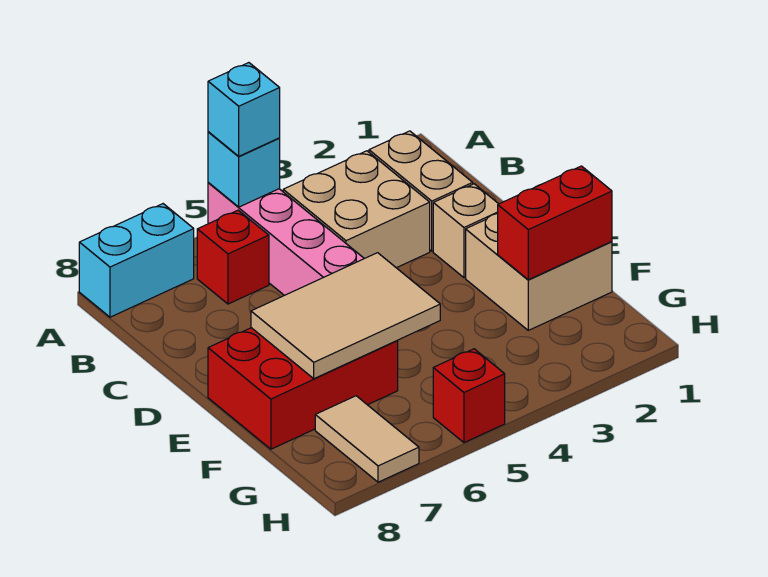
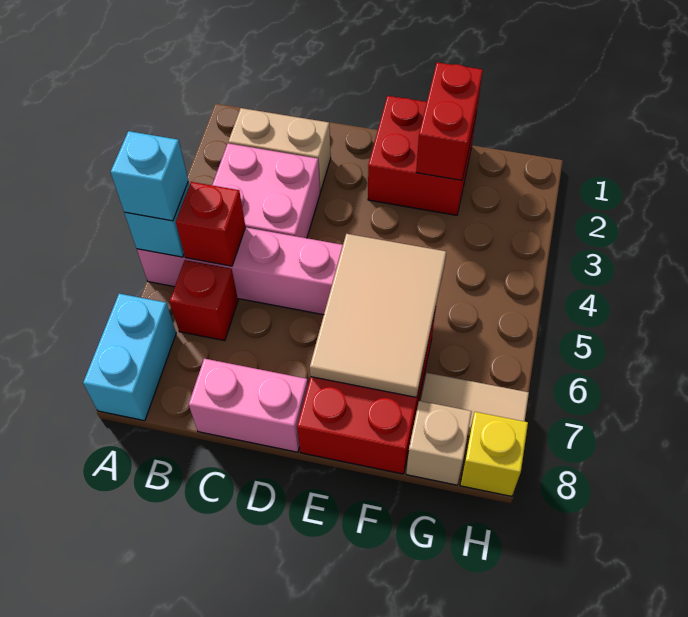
tan 2x2 brick [283,151,430,268] -> pink 2x2 brick [212,143,320,238]
none -> pink 1x2 brick [189,359,308,452]
tan 1x1 brick [433,184,498,278] -> tan 1x1 brick moved to [406,401,472,485]
tan 2x2 brick [466,214,612,330] -> red 2x2 brick [368,96,476,215]
red 1x1 brick [433,349,505,443] -> red 1x1 brick moved to [176,182,245,266]
none -> yellow 1x1 brick [460,412,528,496]

